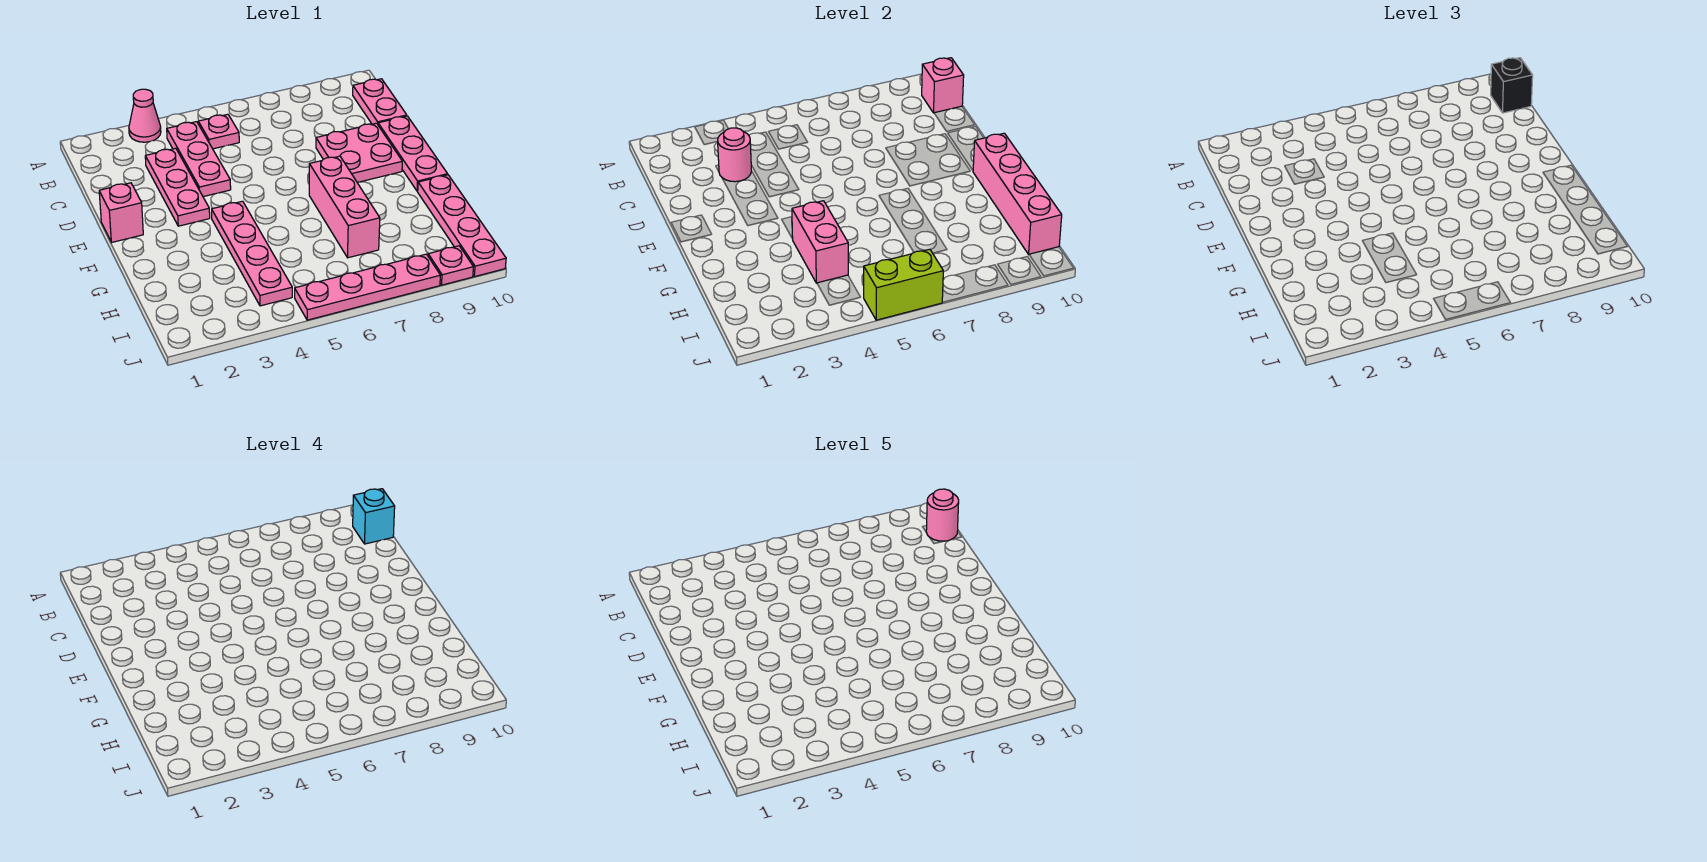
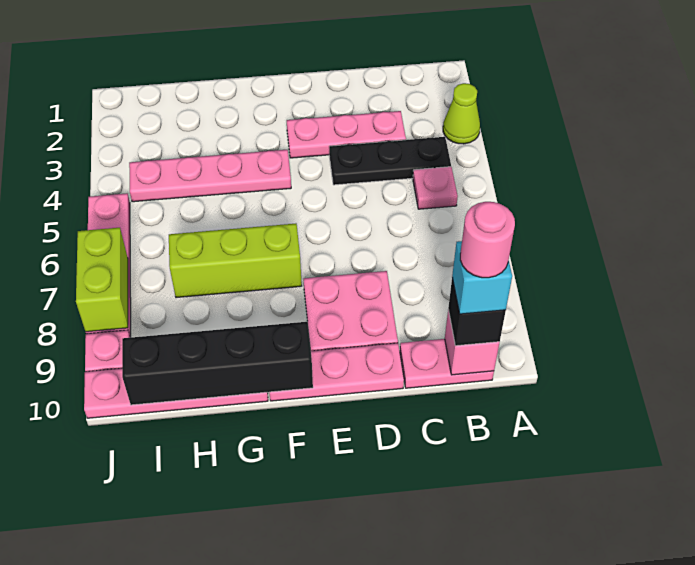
pink 1x1 cone [129,89,161,142] -> lime 1x1 cone [443,83,480,144]
pink 1x3 plate [167,122,231,197] -> black 1x3 plate [329,137,451,185]
pink 1x1 round brick [718,128,752,182] -> none
pink 1x1 brick [99,183,143,242] -> none
pink 1x3 brick [309,156,380,258] -> lime 1x3 brick [169,224,302,298]
pink 1x4 brick [973,133,1062,254] -> black 1x4 brick [122,322,313,405]
pink 1x2 brick [792,201,848,283] -> none
lime 1x2 brick [864,249,943,320] -> lime 1x2 brick moved to [76,228,128,332]

